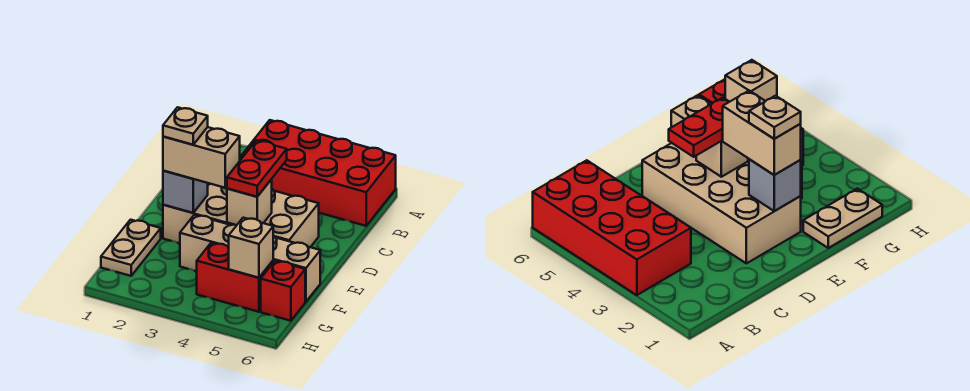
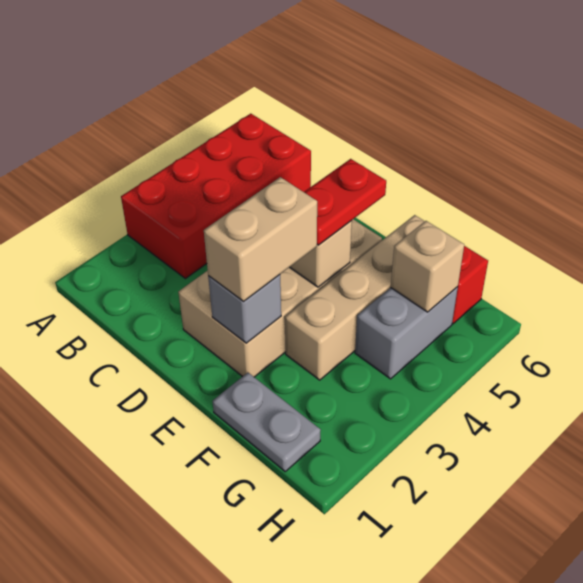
red 1x2 plate [227,140,287,197] -> red 1x2 plate turned to [304,159,386,245]
tan 1x1 plate [163,107,208,145] -> none
tan 1x2 plate [101,220,161,276] -> grey 1x2 plate [213,373,321,471]
red 1x2 brick [197,243,273,312] -> grey 1x2 brick [355,287,458,379]

